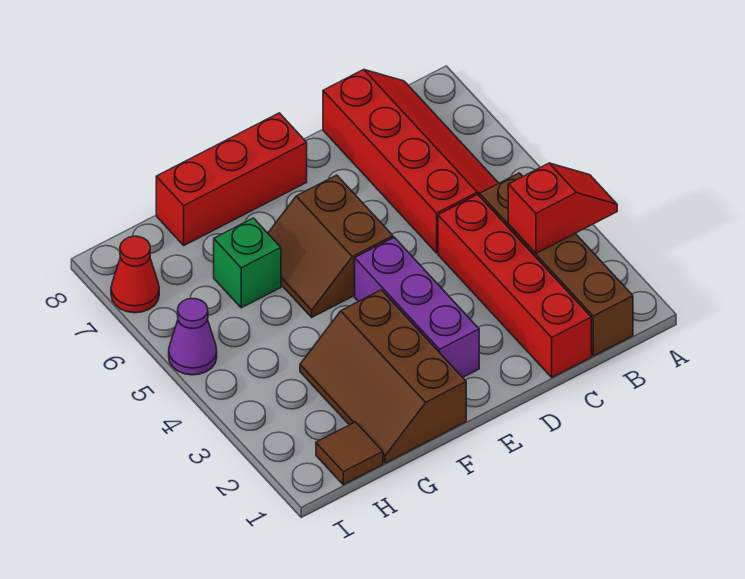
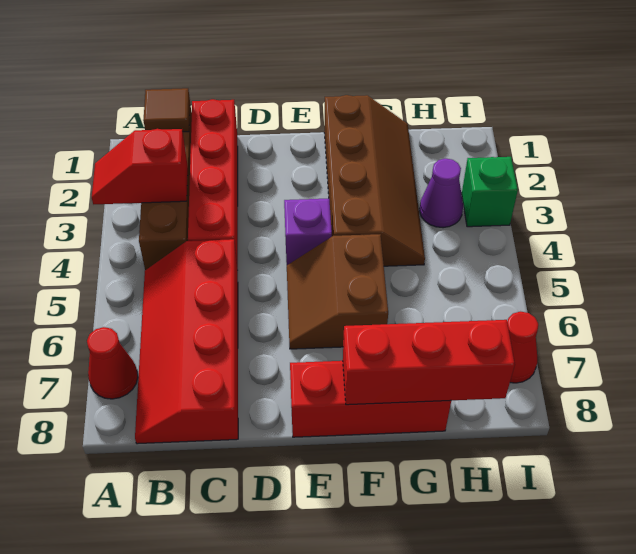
none -> red 1x1 cone [87,327,138,399]
purple 1x3 brick [355,237,479,378] -> purple 1x1 brick [284,198,332,265]
brown 2x2 slope [268,175,393,317] -> brown 2x2 slope turned to [287,234,388,349]
brown 2x3 slope [300,290,466,463] -> brown 2x4 slope [324,95,425,266]
none -> red 1x3 brick [343,320,515,405]
green 1x1 brick [214,218,281,308] -> green 1x1 brick moved to [462,157,518,227]
brown 1x1 tile [316,422,383,485] -> brown 1x1 tile moved to [143,88,190,132]
purple 1x1 cone [169,299,217,375] -> purple 1x1 cone moved to [420,158,463,228]

